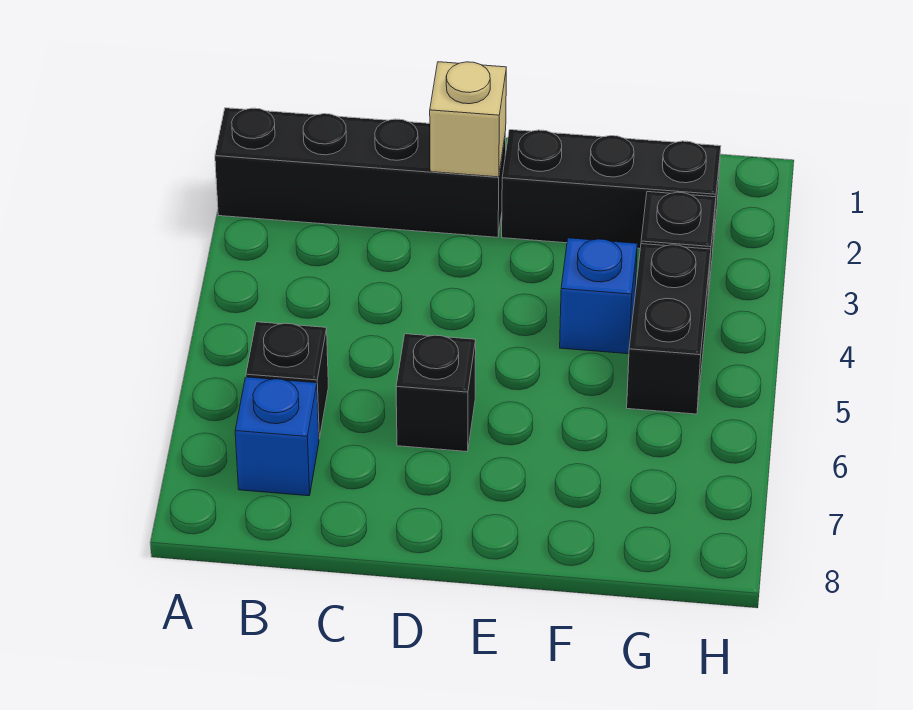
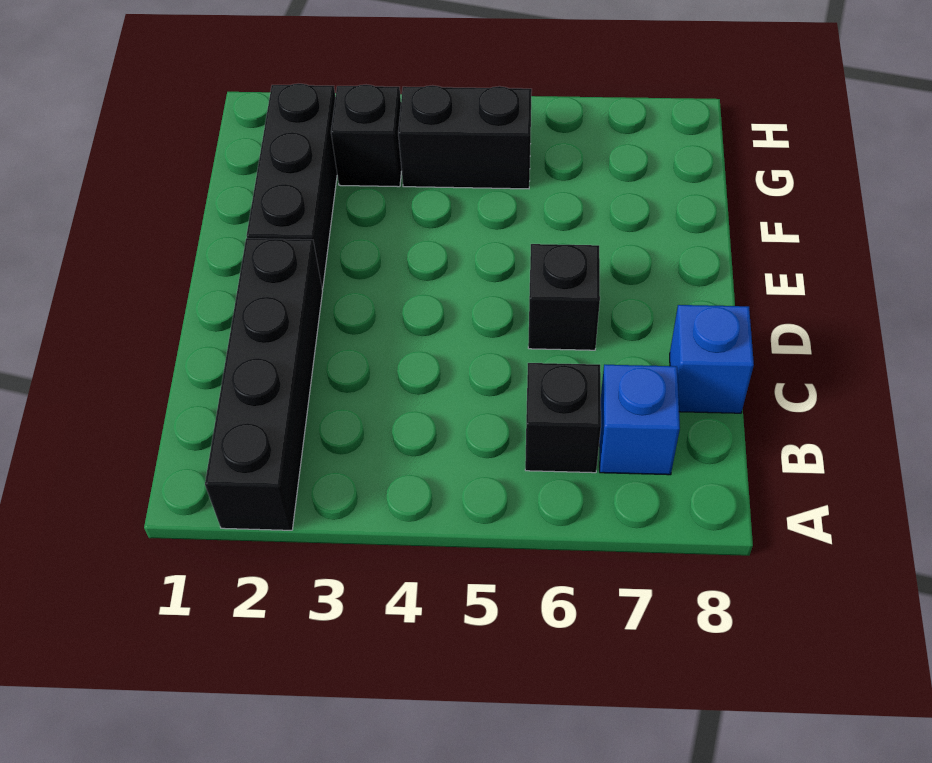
tan 1x1 brick [430,62,506,177] -> none
blue 1x1 brick [560,238,637,354] -> blue 1x1 brick moved to [670,305,754,413]

